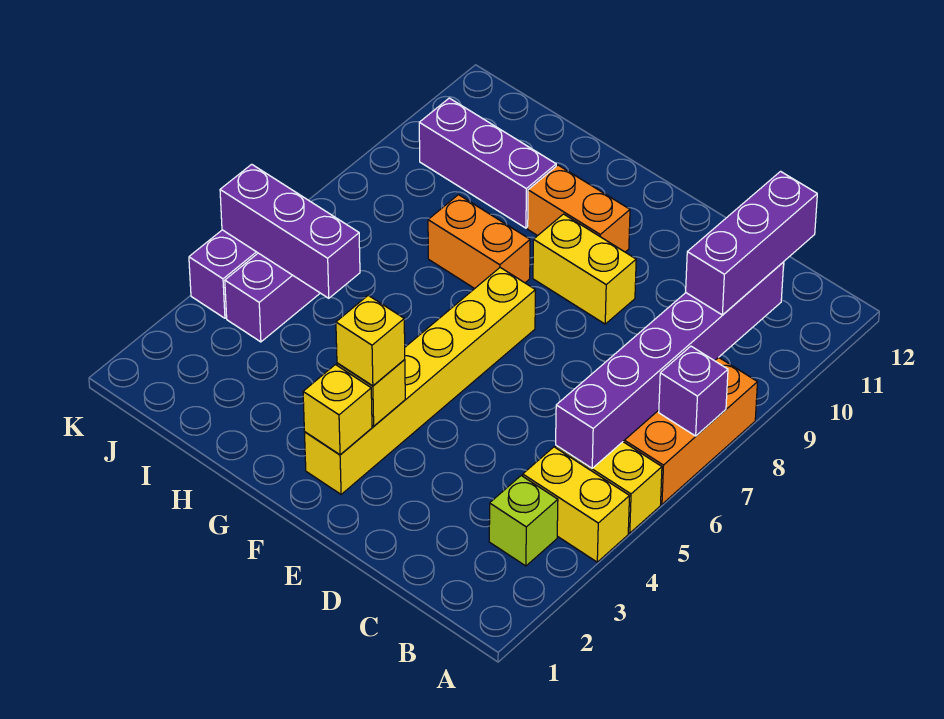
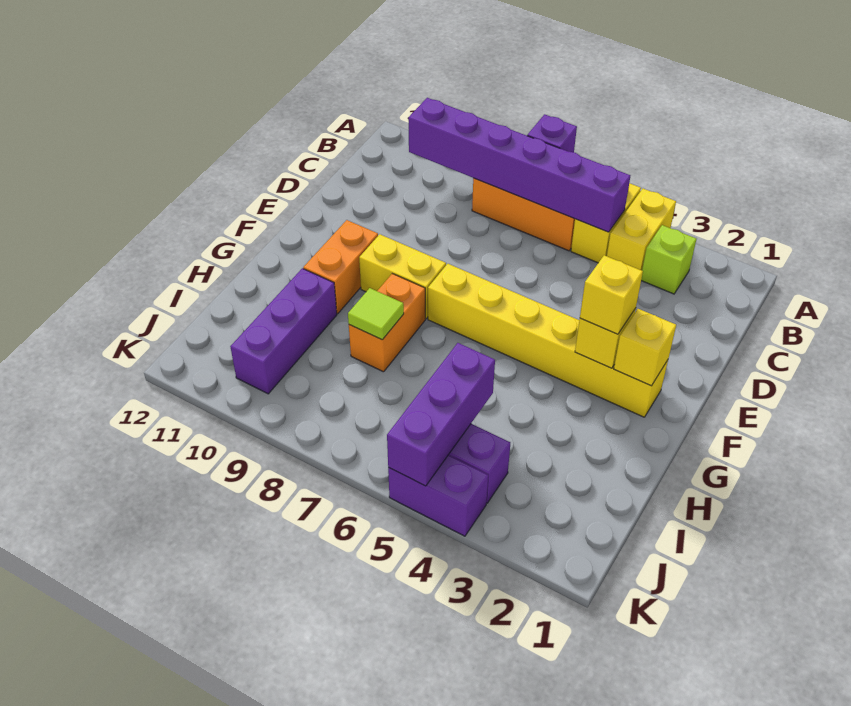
purple 1x3 brick [686,171,817,315] -> none
yellow 1x2 brick [533,214,636,324] -> yellow 1x2 brick turned to [359,234,446,319]
none -> lime 1x1 tile [348,288,404,340]

